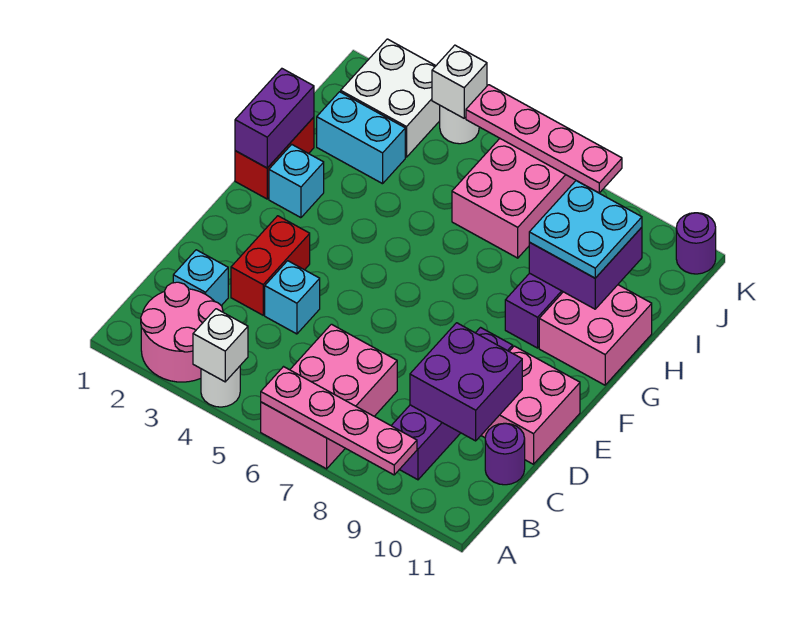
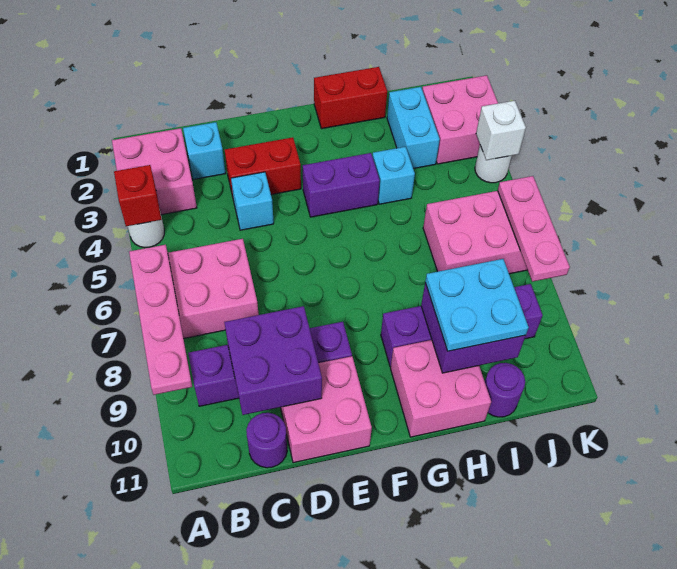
pink 2x2 round brick [141,282,223,382] -> pink 2x2 brick [112,128,197,215]
white 1x1 brick [193,309,248,382] -> red 1x1 brick [114,165,162,226]
purple 1x2 brick [235,69,314,168] -> purple 1x2 brick moved to [303,153,380,217]
cyan 1x1 brick [269,144,324,218] -> cyan 1x1 brick moved to [373,147,415,204]
white 2x2 brick [341,39,440,157] -> pink 2x2 brick [422,75,498,164]
pink 1x4 plate [466,85,622,193] -> pink 1x3 plate [498,176,570,282]
purple 1x1 round brick [676,213,716,274] -> purple 1x1 round brick moved to [485,363,525,417]

